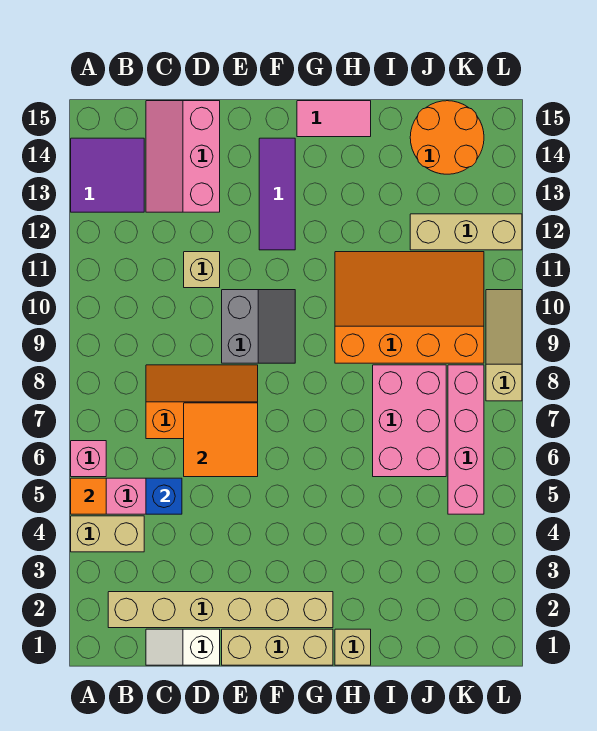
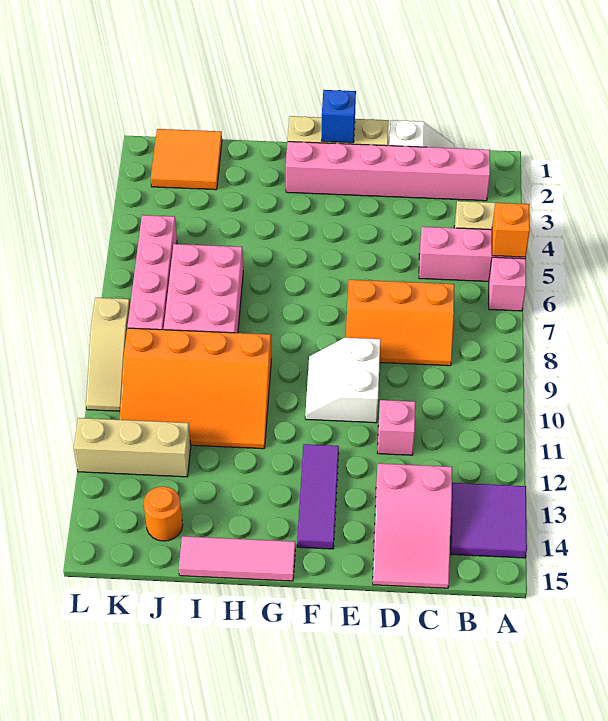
orange 1x1 tile [71,478,106,514] -> orange 1x1 brick [492,203,530,257]
tan 1x6 brick [108,592,333,628] -> pink 1x6 brick [286,142,490,201]
blue 1x1 brick [146,478,182,514] -> blue 1x1 brick moved to [322,90,356,143]
pink 2x3 slope [146,101,220,212] -> pink 2x3 slope turned to [373,463,452,588]
orange 2x2 tile [184,403,258,477] -> orange 2x2 tile moved to [151,129,222,190]
tan 1x1 brick [184,252,220,288] -> pink 1x1 brick [377,400,415,455]
grey 2x2 slope [222,290,295,363] -> white 2x2 slope [305,338,380,423]
pink 1x2 tile [297,101,371,137] -> pink 1x3 tile [179,536,295,581]
tan 1x1 brick [335,629,371,665] -> none
orange 2x2 round brick [410,101,484,174] -> orange 1x1 round brick [144,486,183,541]

